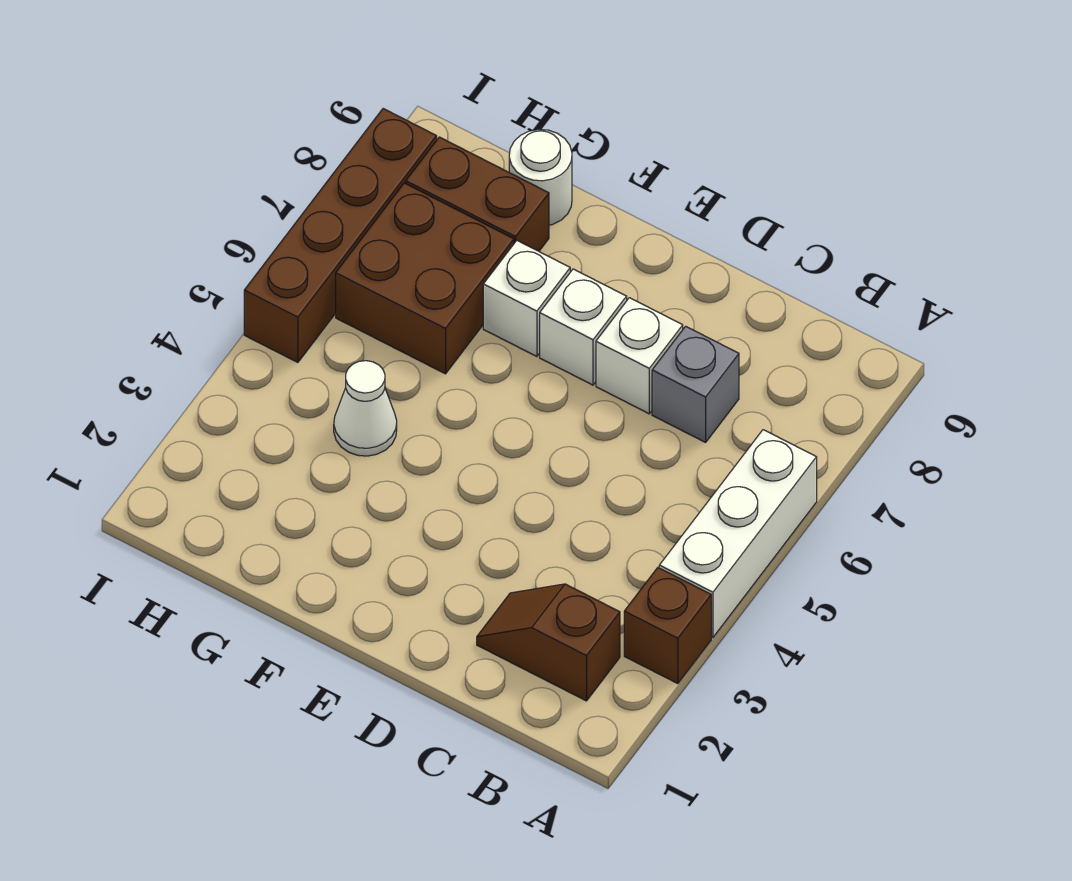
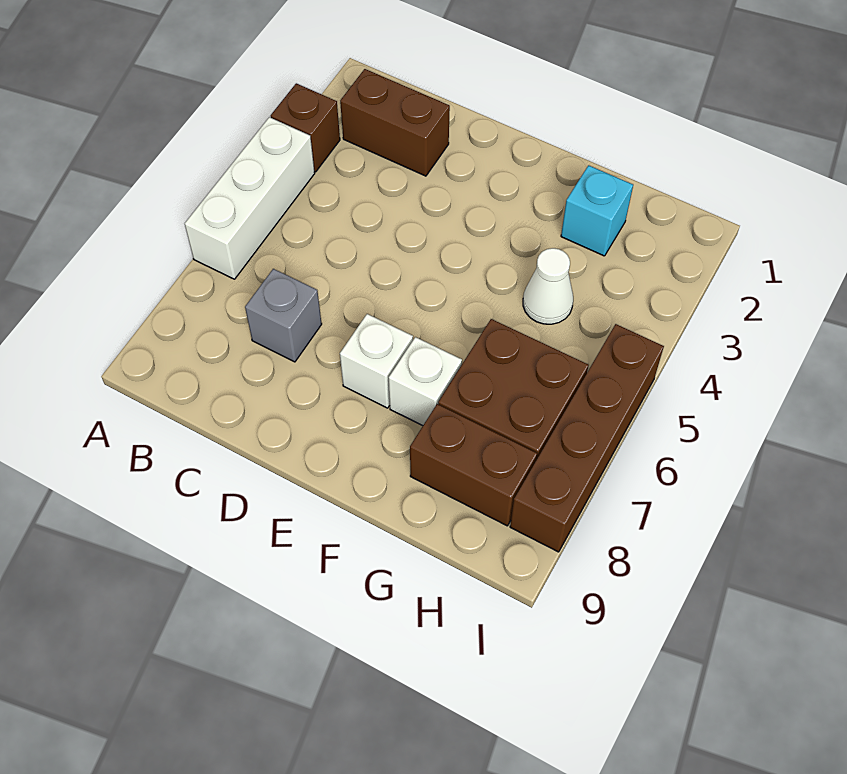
brown 1x2 slope [477,584,620,701] -> brown 1x2 brick [340,69,450,176]
white 1x1 brick [596,298,683,414] -> none
none -> cyan 1x1 brick [561,165,633,256]
white 1x1 round brick [509,129,572,225] -> none

